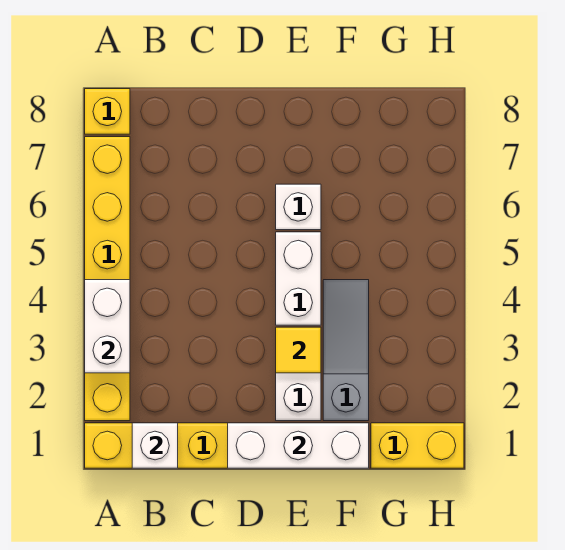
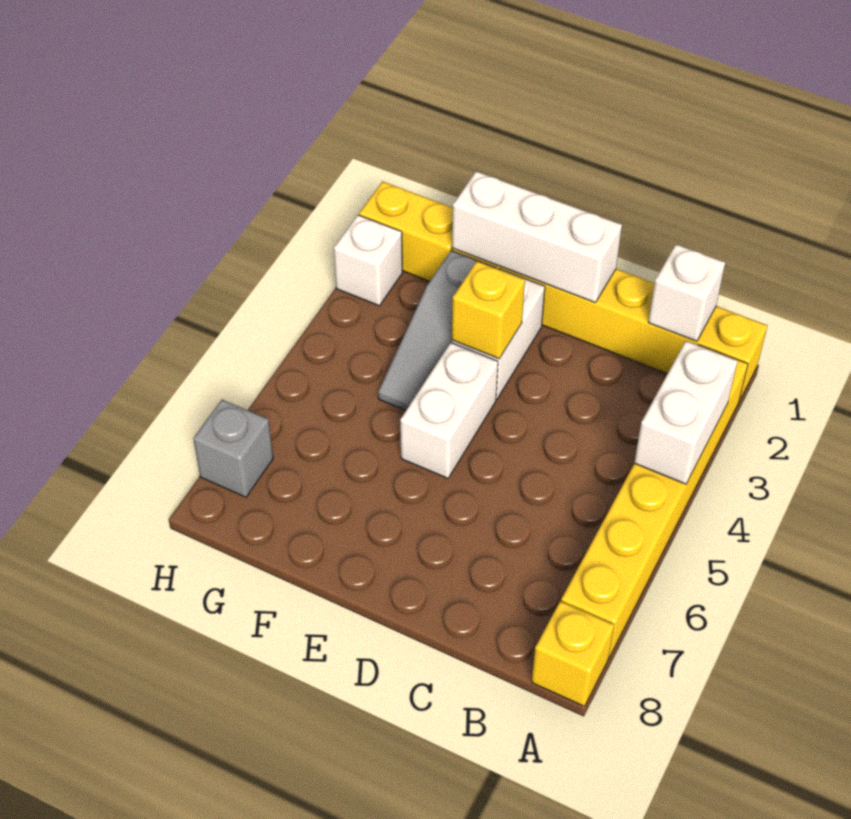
yellow 1x1 tile [276,327,321,373] -> yellow 1x1 brick [452,261,525,359]
white 1x1 brick [276,184,321,230] -> white 1x1 brick moved to [334,215,402,306]
none -> grey 1x1 brick [193,400,273,497]

